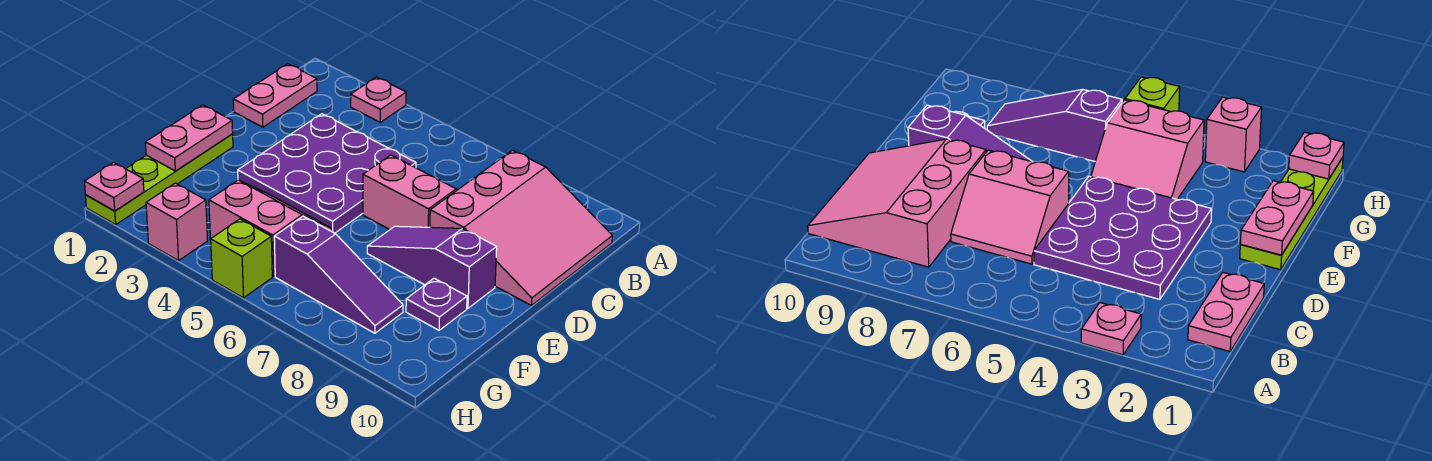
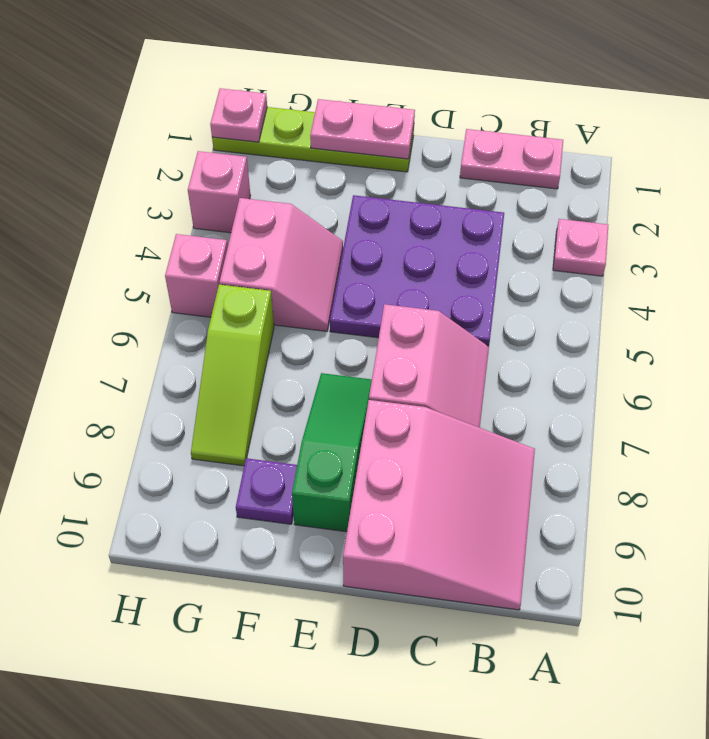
pink 3x3 slope [430,150,612,306] -> pink 3x3 slope turned to [343,400,535,610]
purple 1x3 slope [367,226,497,308] -> green 1x3 slope [292,373,372,532]
purple 1x3 slope [274,216,403,333] -> lime 1x3 slope [191,284,274,466]
lime 1x1 brick [211,219,272,298] -> pink 1x1 brick [165,234,228,317]

